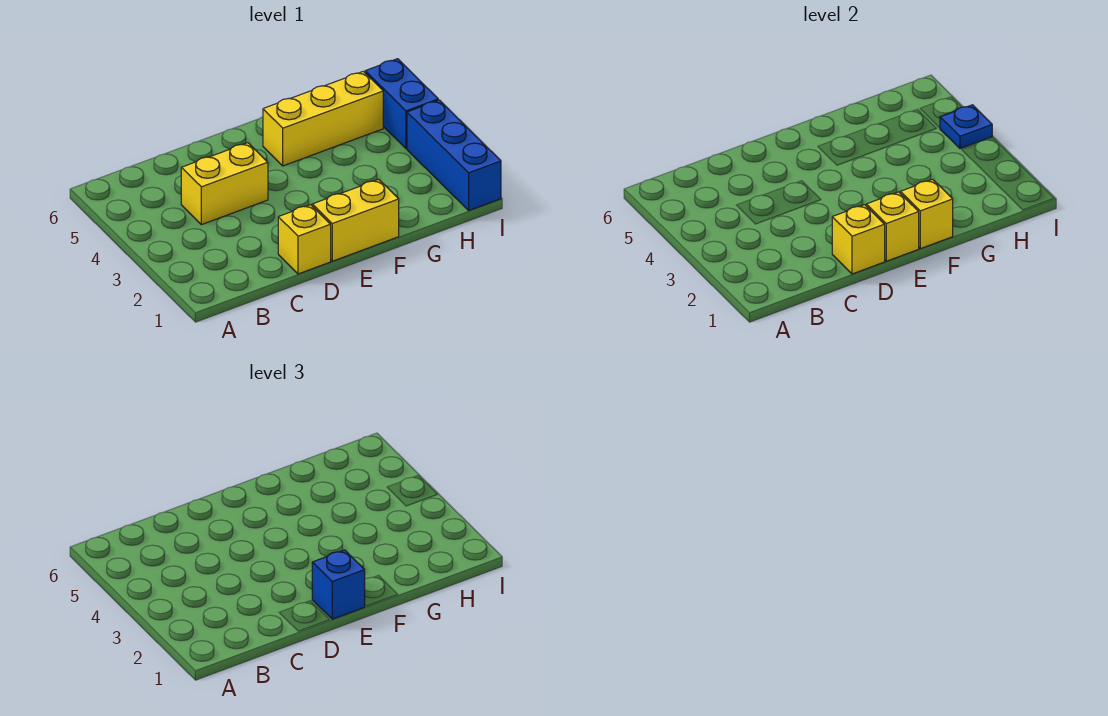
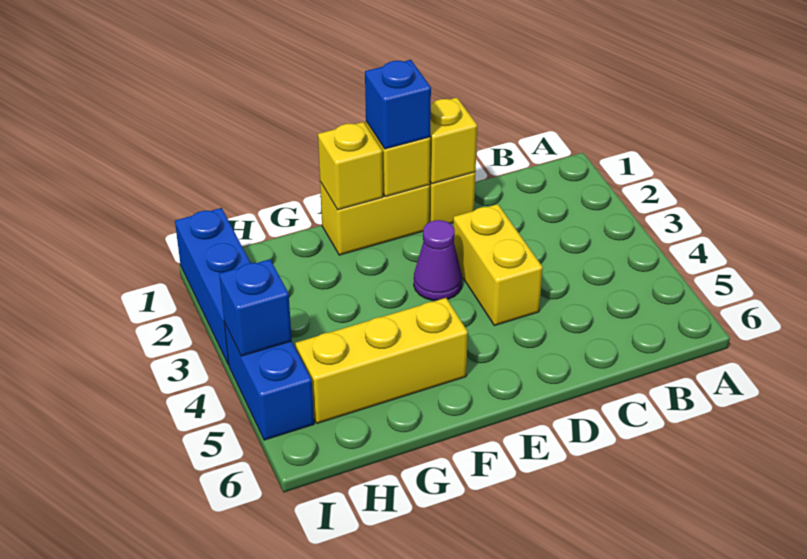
yellow 1x2 brick [181,143,268,225] -> yellow 1x2 brick turned to [453,204,543,326]
none -> purple 1x1 cone [414,220,462,301]
blue 1x1 plate [940,105,992,149] -> blue 1x1 brick [219,259,292,356]

